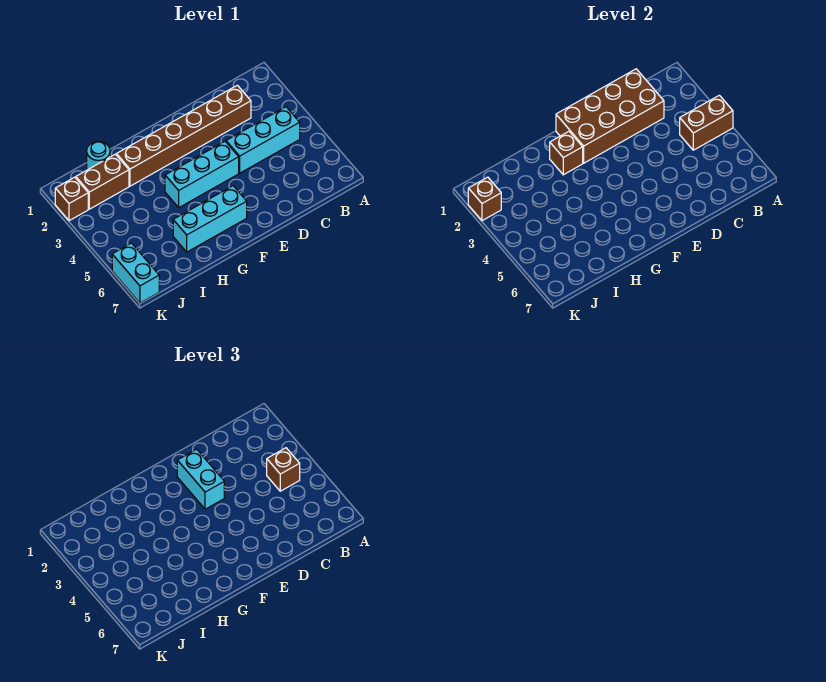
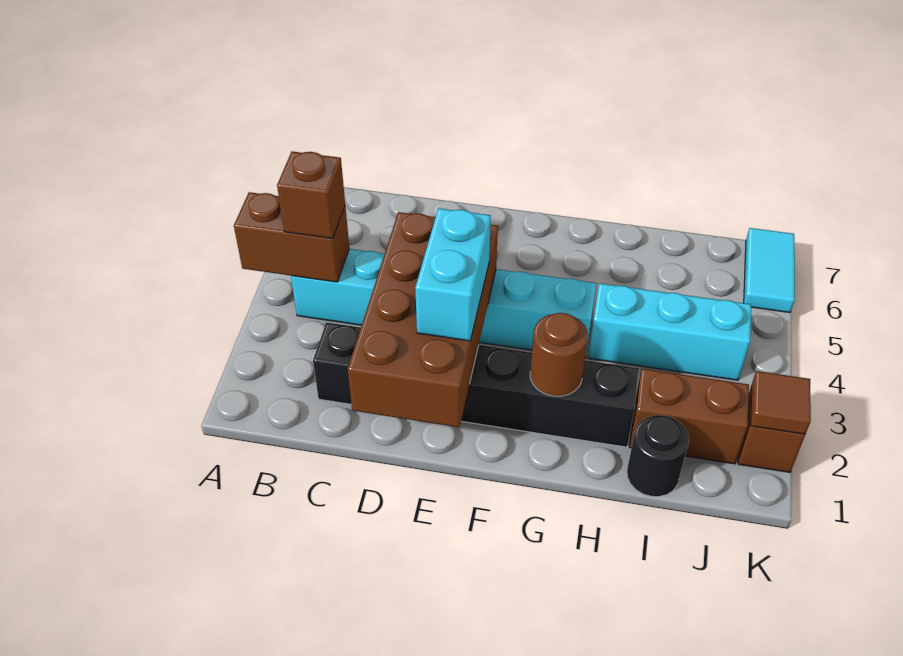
brown 2x4 brick [556,69,664,163] -> brown 2x4 brick turned to [348,212,498,427]
brown 1x6 brick [116,85,251,186] -> black 1x6 brick [313,322,639,447]
cyan 1x3 brick [173,186,247,252] -> cyan 1x3 brick moved to [588,283,751,380]
brown 1x1 brick [550,131,583,175] -> brown 1x1 round brick [530,313,588,396]
cyan 1x1 round brick [87,141,110,170] -> black 1x1 round brick [627,415,689,497]
brown 1x1 brick [468,177,501,221] -> brown 1x1 tile [751,371,811,434]
cyan 1x2 brick [112,243,159,303] -> cyan 1x2 tile [744,228,795,313]

